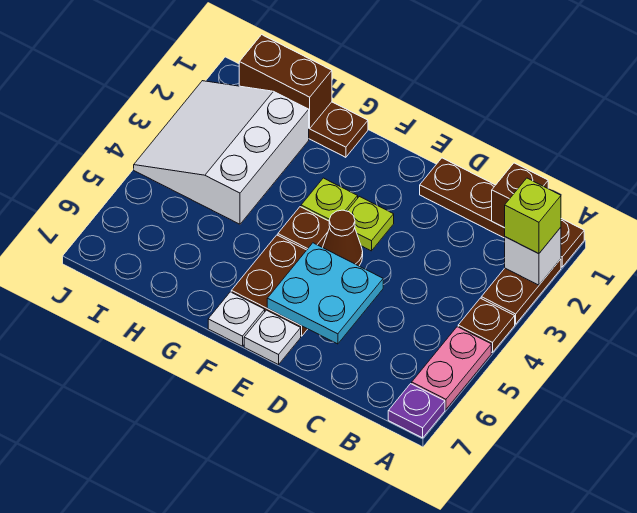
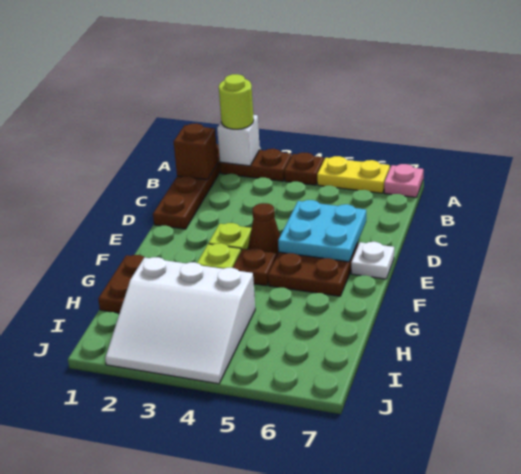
lime 1x1 brick [505,178,561,254] -> lime 1x1 round brick [219,74,254,129]
pink 1x2 plate [412,327,491,409] -> yellow 1x2 plate [317,156,390,193]
purple 1x1 plate [388,384,445,438] -> pink 1x1 plate [384,164,423,198]
white 1x1 plate [208,292,265,346] -> none
brown 1x2 brick [239,35,332,129] -> none

